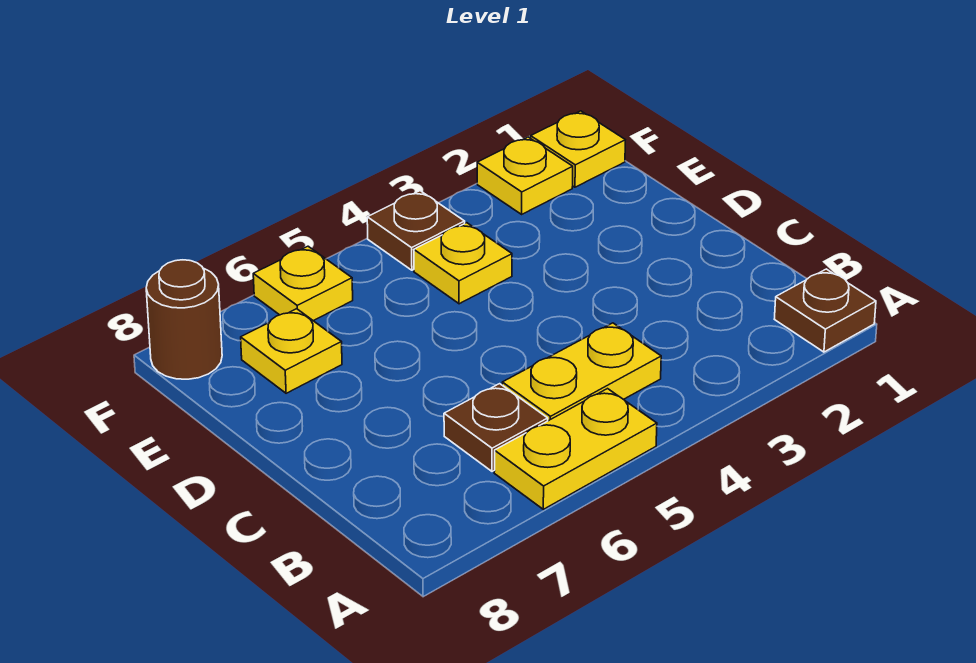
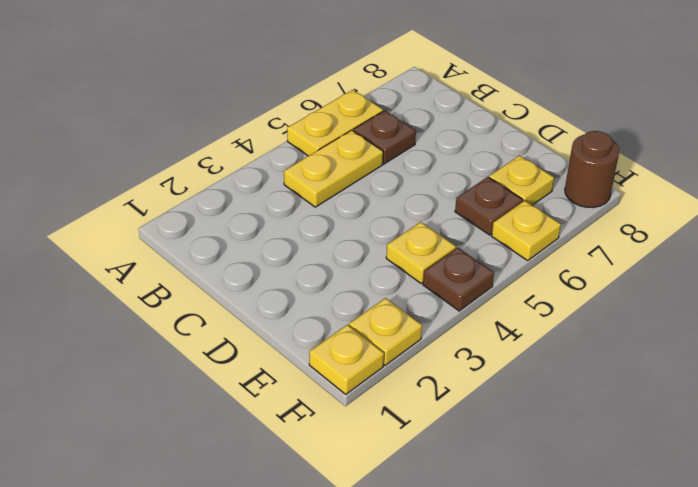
brown 1x1 plate [775,269,876,352] -> brown 1x1 plate moved to [455,177,523,235]

